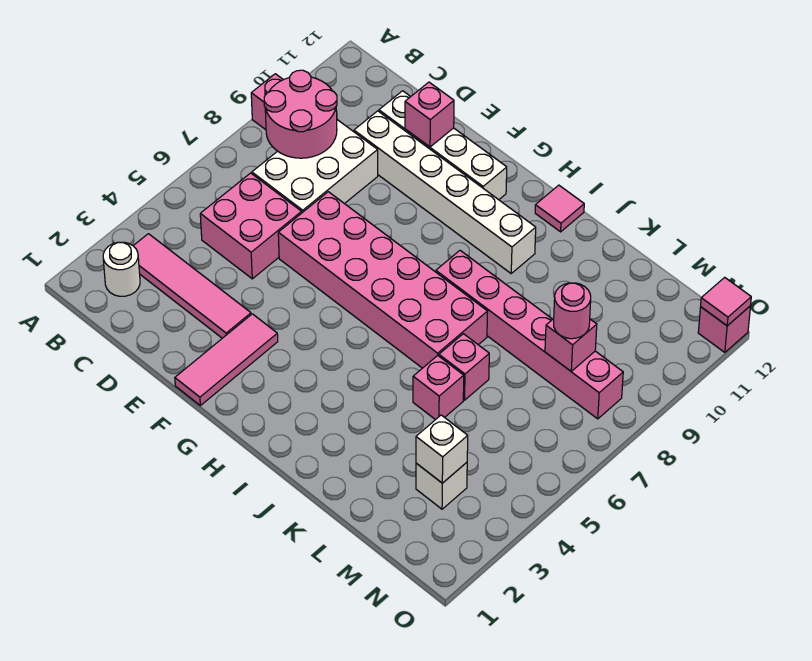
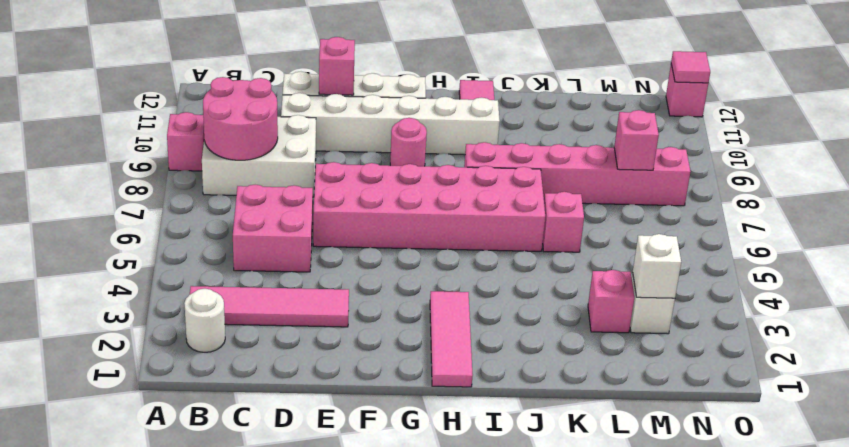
white 2x3 brick [252,120,378,213] -> white 2x3 brick turned to [202,115,316,197]
pink 1x3 tile [175,314,278,405] -> pink 1x3 tile moved to [430,291,473,387]
pink 1x1 brick [413,356,464,420] -> pink 1x1 brick moved to [588,270,634,333]
pink 1x1 round brick [554,283,591,339] -> pink 1x1 round brick moved to [390,118,427,166]

